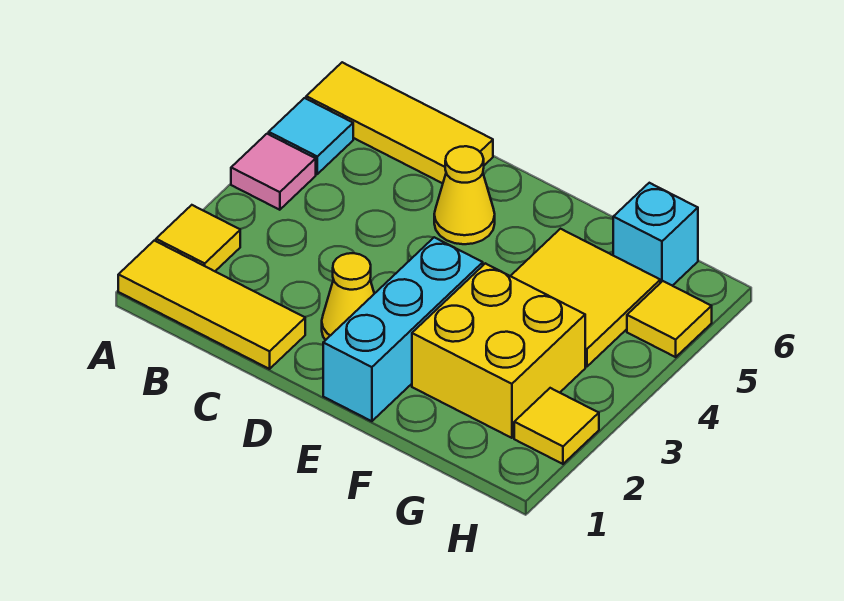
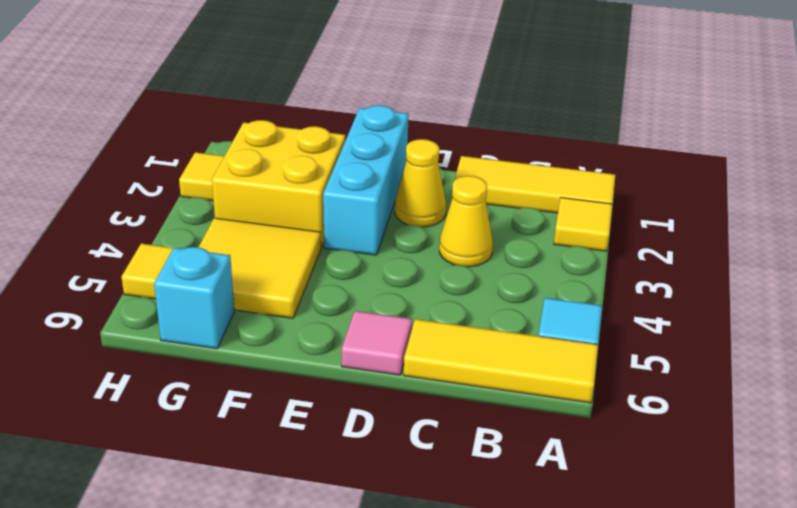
pink 1x1 tile [231,134,316,210] -> pink 1x1 tile moved to [341,311,412,375]
yellow 1x1 cone [434,146,495,244] -> yellow 1x1 cone moved to [439,176,493,267]

